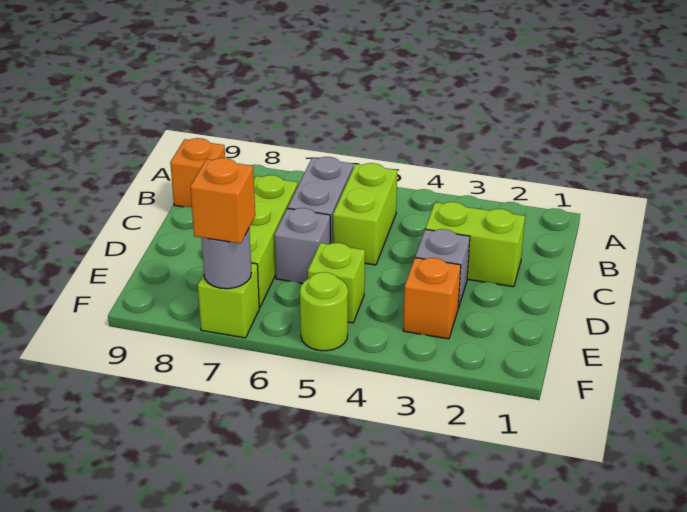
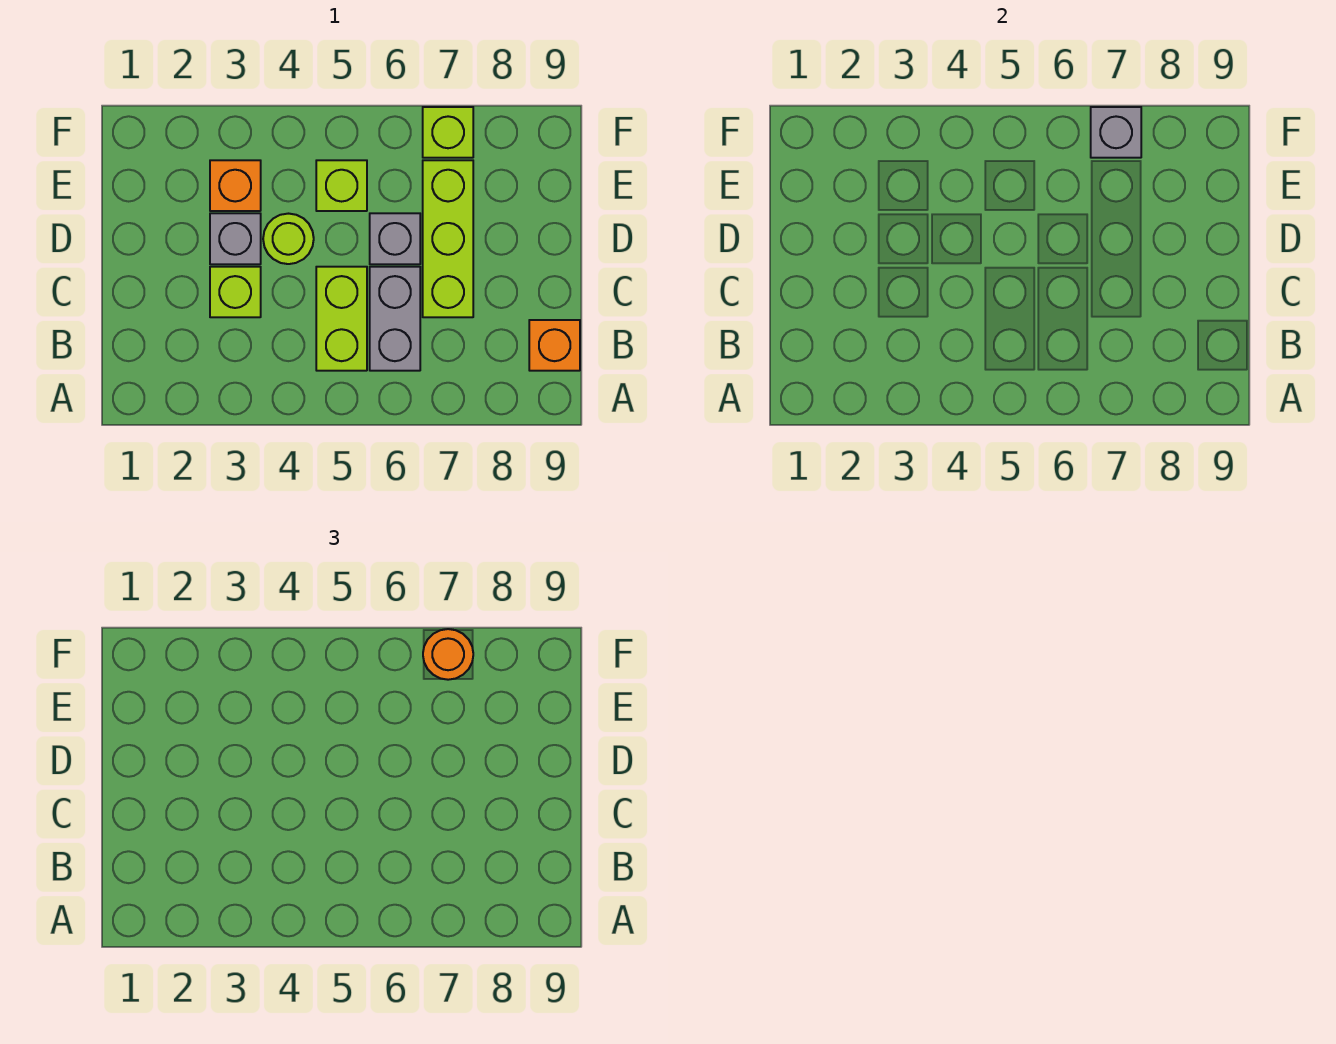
lime 1x2 brick [425,202,525,287] -> lime 1x1 brick [210,267,261,317]
lime 1x1 round brick [300,272,348,351] -> lime 1x1 round brick moved to [263,214,314,264]
grey 1x1 round brick [201,229,251,289] -> grey 1x1 brick [1091,107,1141,158]
orange 1x1 brick [190,158,255,244] -> orange 1x1 round brick [423,629,473,680]

